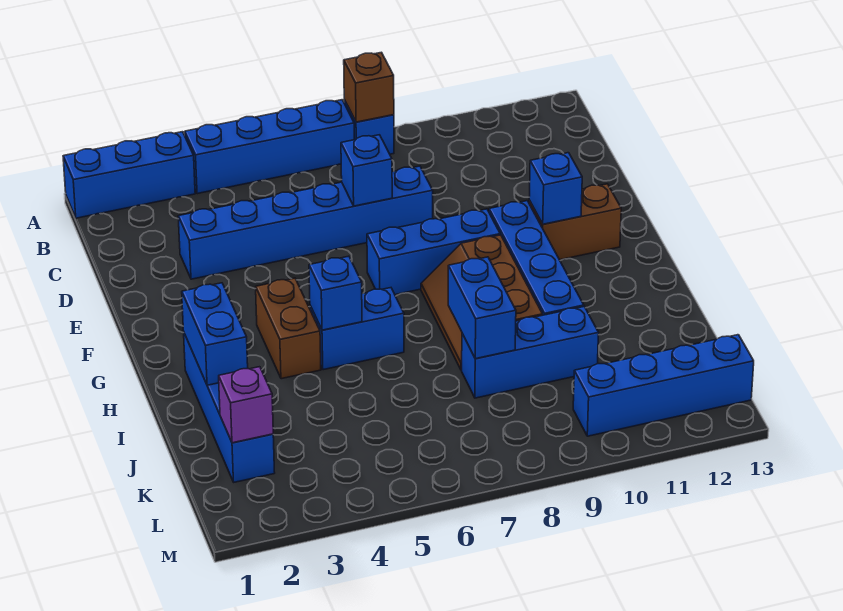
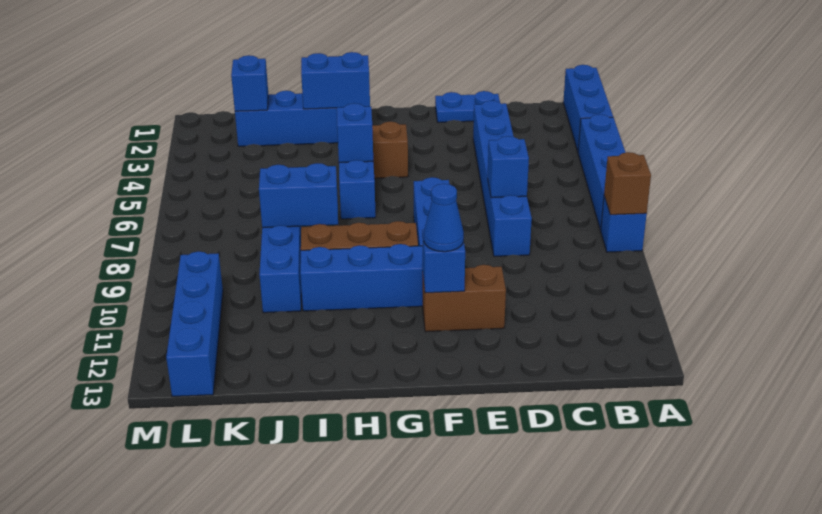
none -> blue 1x2 plate [435,91,500,122]
brown 1x2 brick [529,184,621,260] -> brown 1x2 brick turned to [423,265,506,332]
none -> blue 1x1 cone [424,183,464,252]
purple 1x1 brick [219,367,273,443] -> blue 1x1 brick [231,55,268,111]

